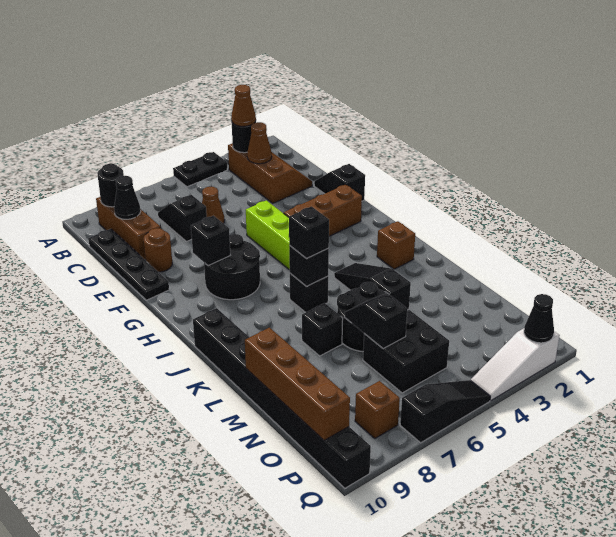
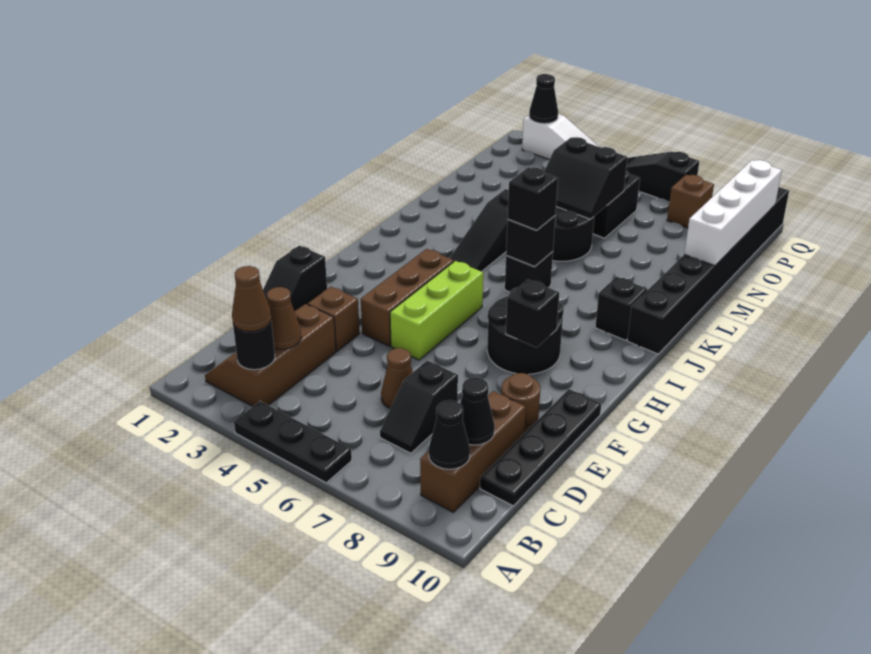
black 1x2 plate [173,152,227,187] -> black 1x3 plate [234,401,352,483]
black 1x1 round brick [97,164,124,207] -> black 1x1 cone [429,400,470,469]
brown 1x3 brick [284,184,362,236] -> brown 1x3 brick turned to [361,249,454,346]
brown 1x1 brick [377,221,415,269] -> brown 1x1 brick moved to [308,287,360,351]
black 1x1 brick [302,303,343,356] -> black 1x1 brick moved to [595,277,647,340]
black 1x2 slope [345,293,407,348] -> black 2x2 slope [544,137,627,219]
brown 1x4 brick [245,327,350,440] -> white 1x4 brick [684,160,782,266]

